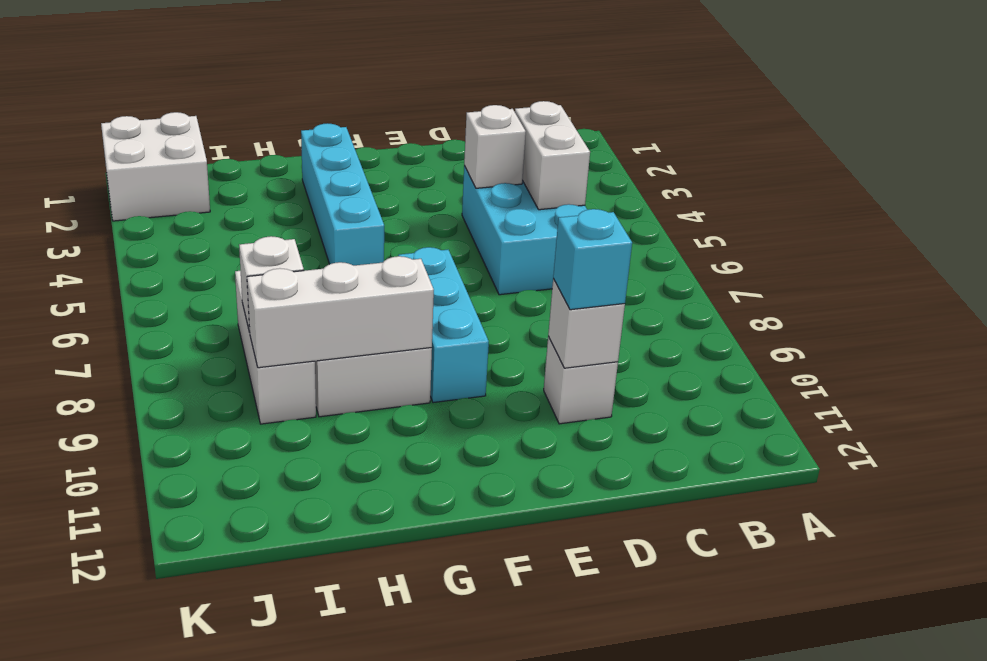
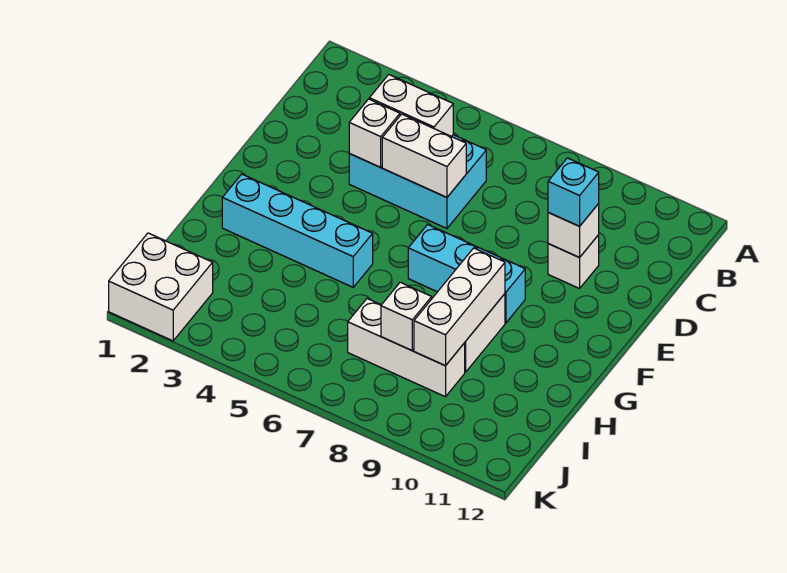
none -> white 1x2 brick [382,114,466,197]

